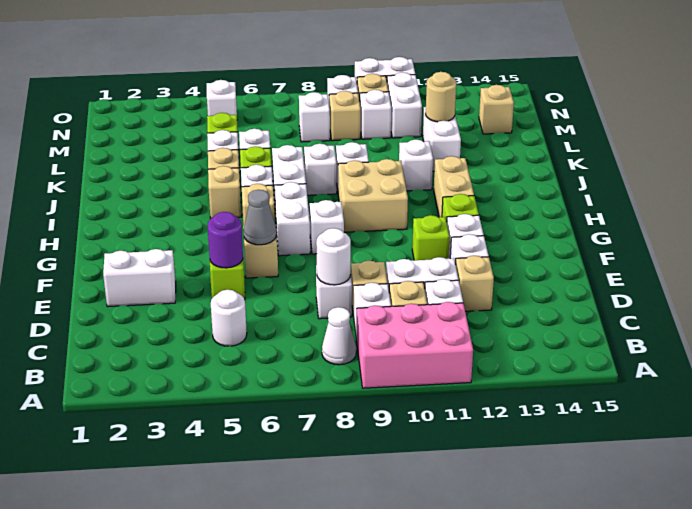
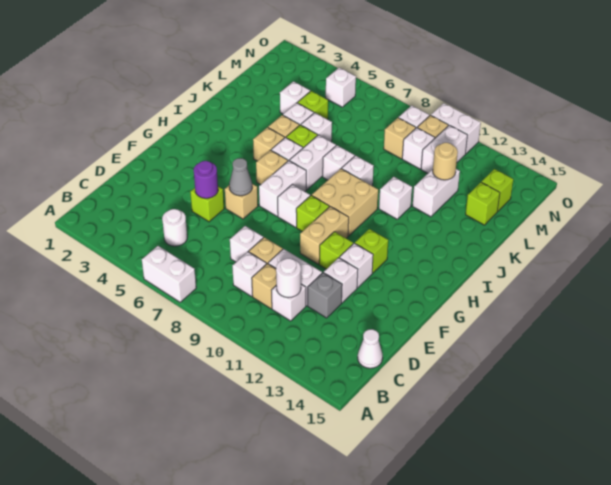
pink 2x3 brick [357,302,473,388] -> none
white 1x1 cone [322,307,356,365] -> white 1x1 cone moved to [358,329,383,368]
white 1x1 round brick [316,228,351,285] -> white 1x1 round brick moved to [276,258,301,298]
tan 1x1 brick [456,256,494,311] -> grey 1x1 brick [308,273,342,318]
white 1x2 brick [103,249,176,307] -> white 1x2 brick moved to [142,246,196,302]
none -> lime 1x1 brick [296,195,329,231]
tan 1x2 brick [434,156,474,217] -> tan 1x2 brick moved to [300,206,349,264]
none -> lime 1x1 brick [466,182,500,225]
white 1x1 brick [299,92,330,142] -> white 1x1 brick moved to [280,81,310,114]
tan 1x1 brick [479,85,514,134] -> lime 1x1 brick [482,169,513,211]

